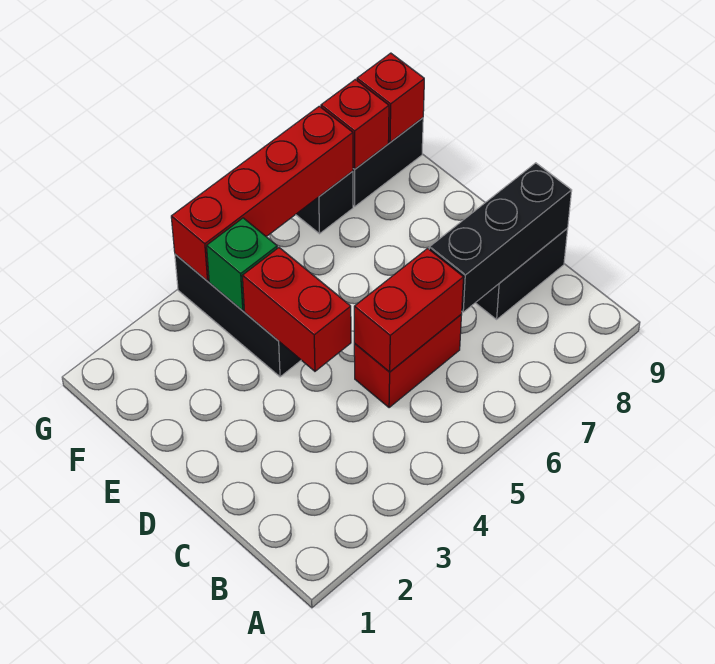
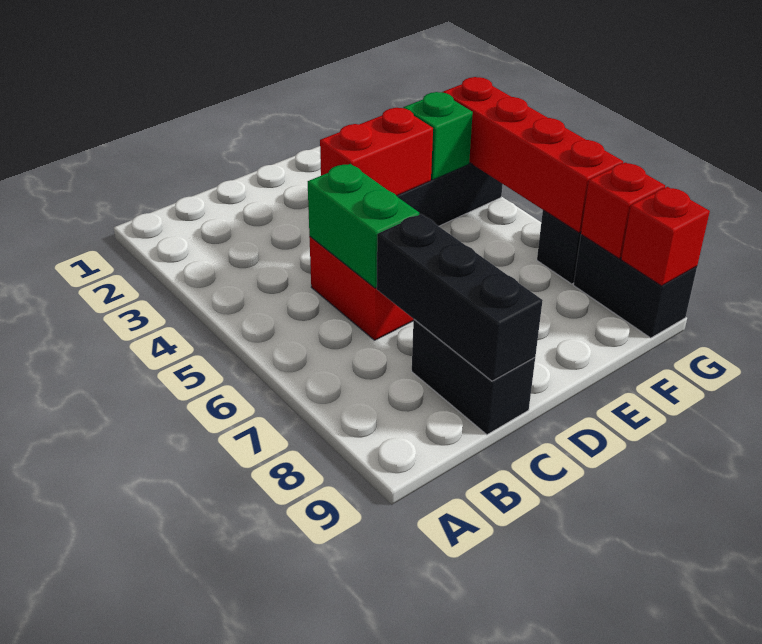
red 1x2 brick [354,248,464,372] -> green 1x2 brick [308,164,419,288]

